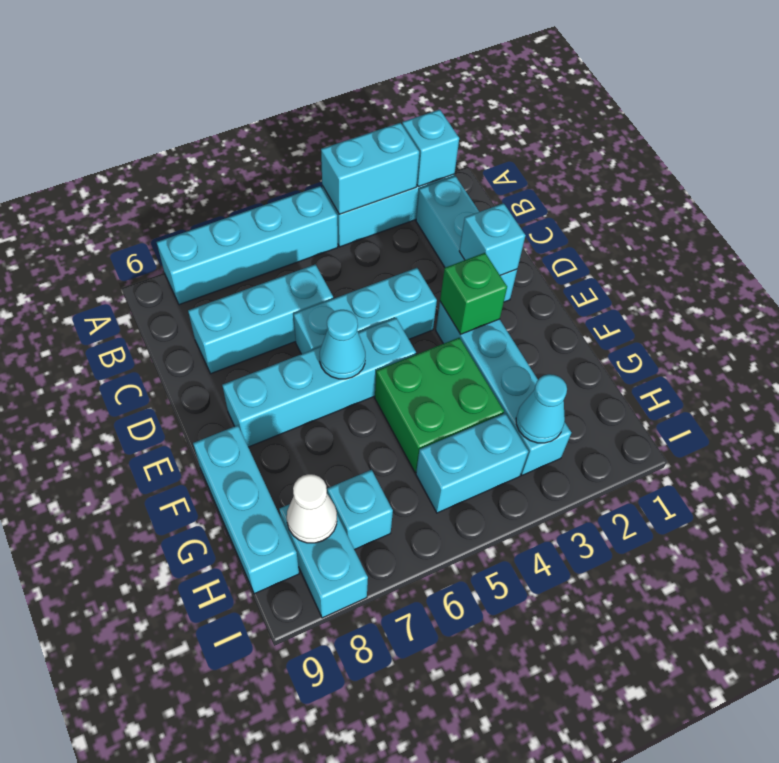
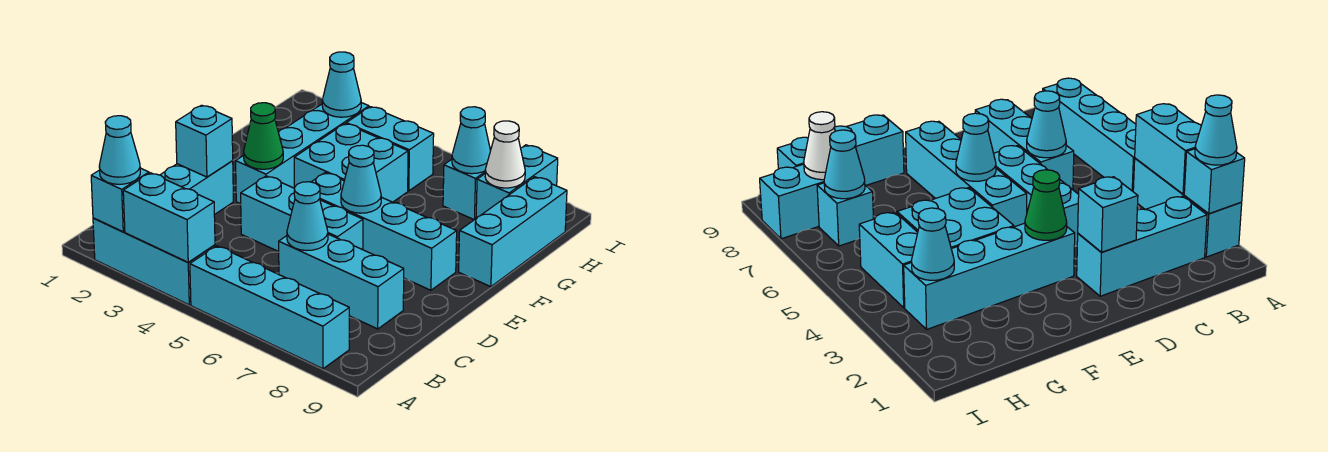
none -> cyan 1x1 cone [99,116,140,184]
none -> cyan 1x1 cone [287,182,328,251]
green 1x1 brick [440,253,507,334] -> green 1x1 cone [244,103,283,169]
green 2x2 brick [375,338,504,472] -> cyan 2x2 brick [294,124,408,202]
none -> cyan 1x1 cone [452,107,491,174]

